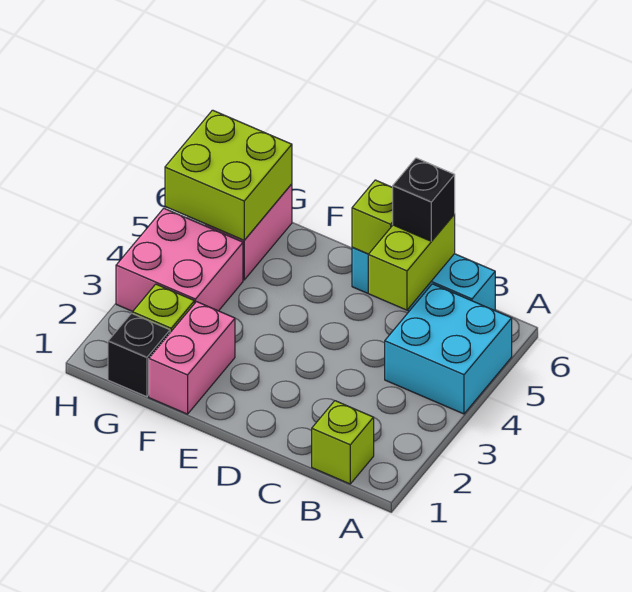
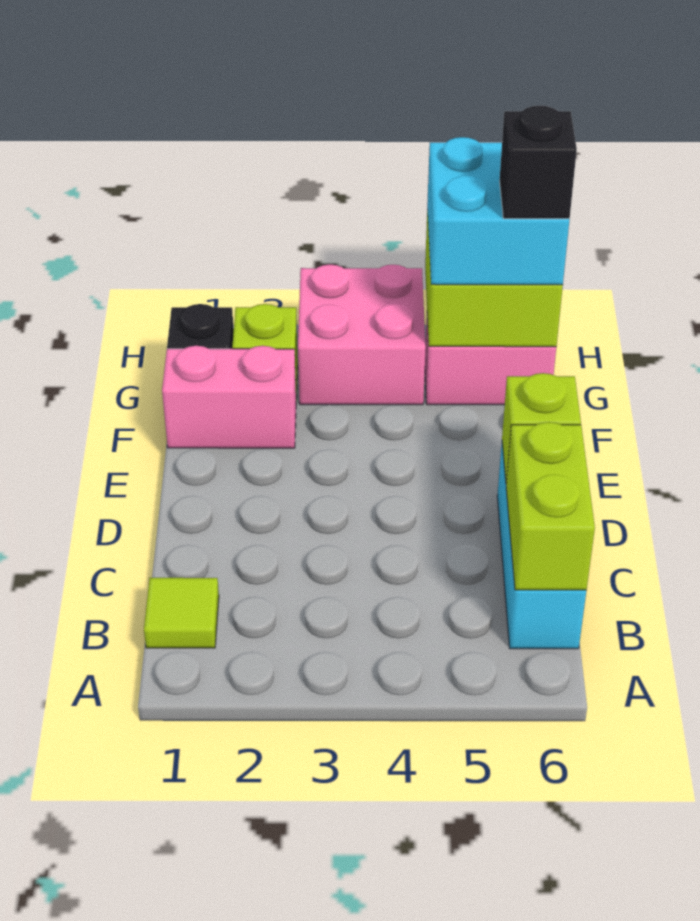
cyan 2x2 brick [385,284,512,414] -> cyan 2x2 brick moved to [427,137,570,285]
lime 1x1 brick [312,401,374,484] -> lime 1x1 tile [144,578,219,648]
lime 1x2 brick [368,214,455,310] -> lime 1x2 brick turned to [506,422,595,590]
black 1x1 brick [392,158,455,241] -> black 1x1 brick moved to [500,106,577,219]

